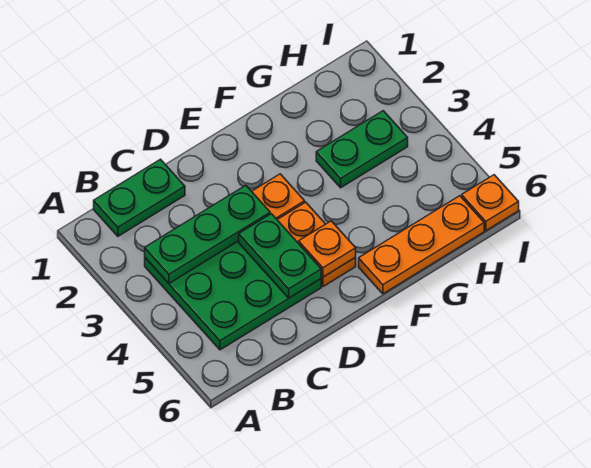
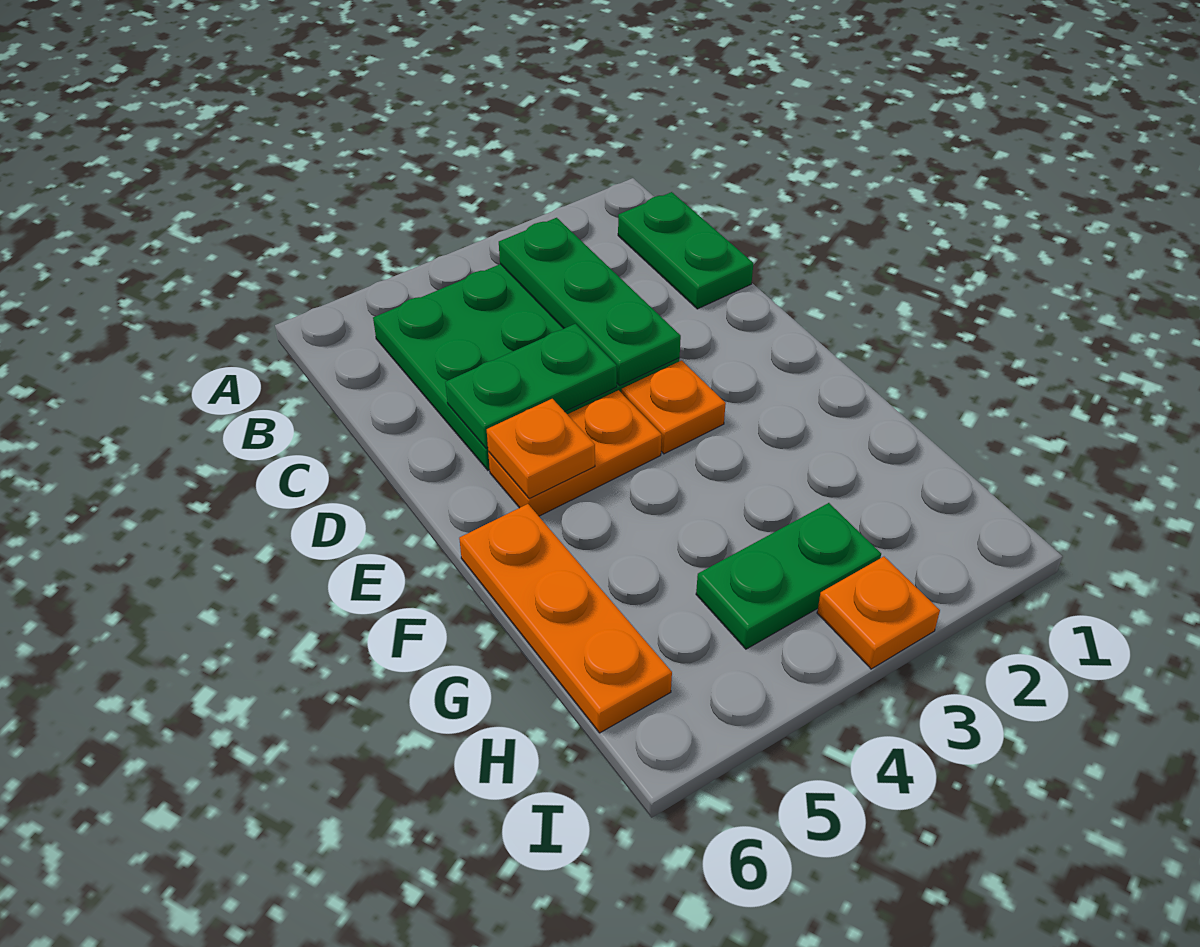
green 1x2 plate [316,111,408,188] -> green 1x2 plate turned to [696,503,881,649]
orange 1x1 plate [462,175,519,231] -> orange 1x1 plate moved to [817,557,940,669]

